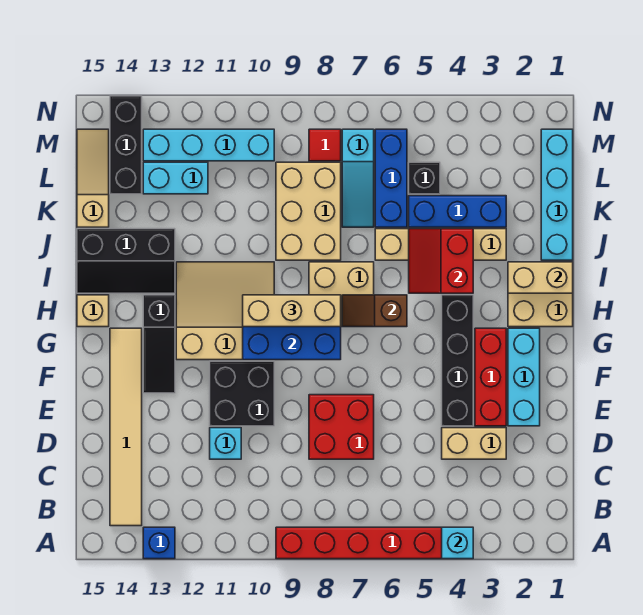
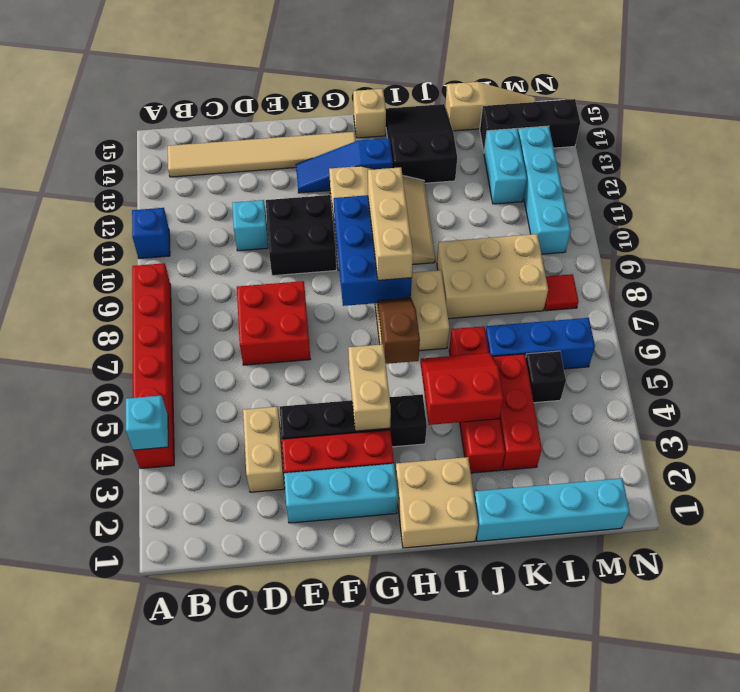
blue 1x1 brick [143,527,175,559] -> blue 1x1 brick moved to [132,208,170,259]
black 1x3 slope [143,295,175,393] -> blue 1x3 slope [296,138,393,193]
tan 1x2 brick [508,262,573,293] -> tan 1x2 brick moved to [348,344,391,431]
black 2x3 slope [77,229,175,293] -> black 2x3 slope turned to [386,104,457,183]
tan 1x4 brick [375,229,506,260] -> red 1x4 brick [449,326,505,473]
blue 1x3 brick [409,196,506,227] -> red 1x3 brick [493,354,542,470]
cyan 1x3 slope [342,129,374,227] -> none

